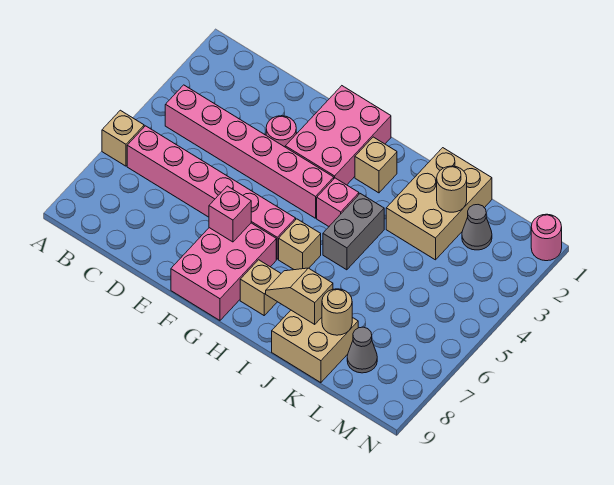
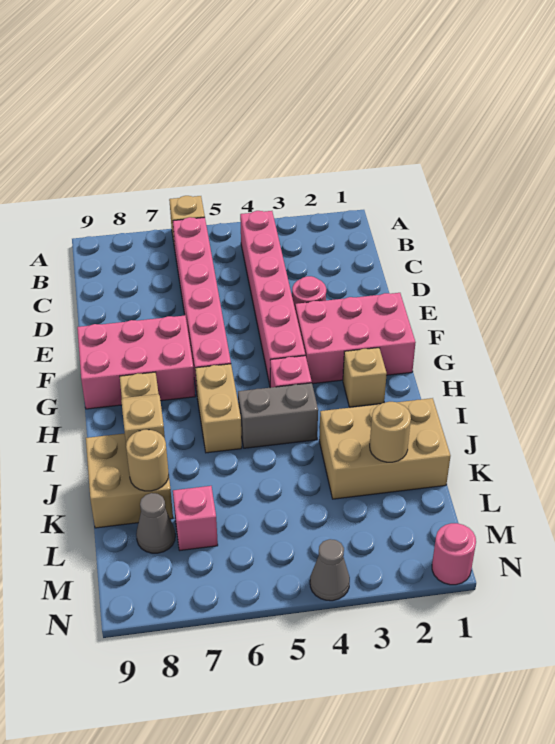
pink 1x1 brick [209,186,251,242] -> pink 1x1 brick moved to [173,486,218,550]
tan 1x1 brick [279,219,321,270] -> tan 1x2 brick [195,364,242,453]
grey 1x1 cone [462,205,492,250] -> grey 1x1 cone moved to [310,539,350,601]

